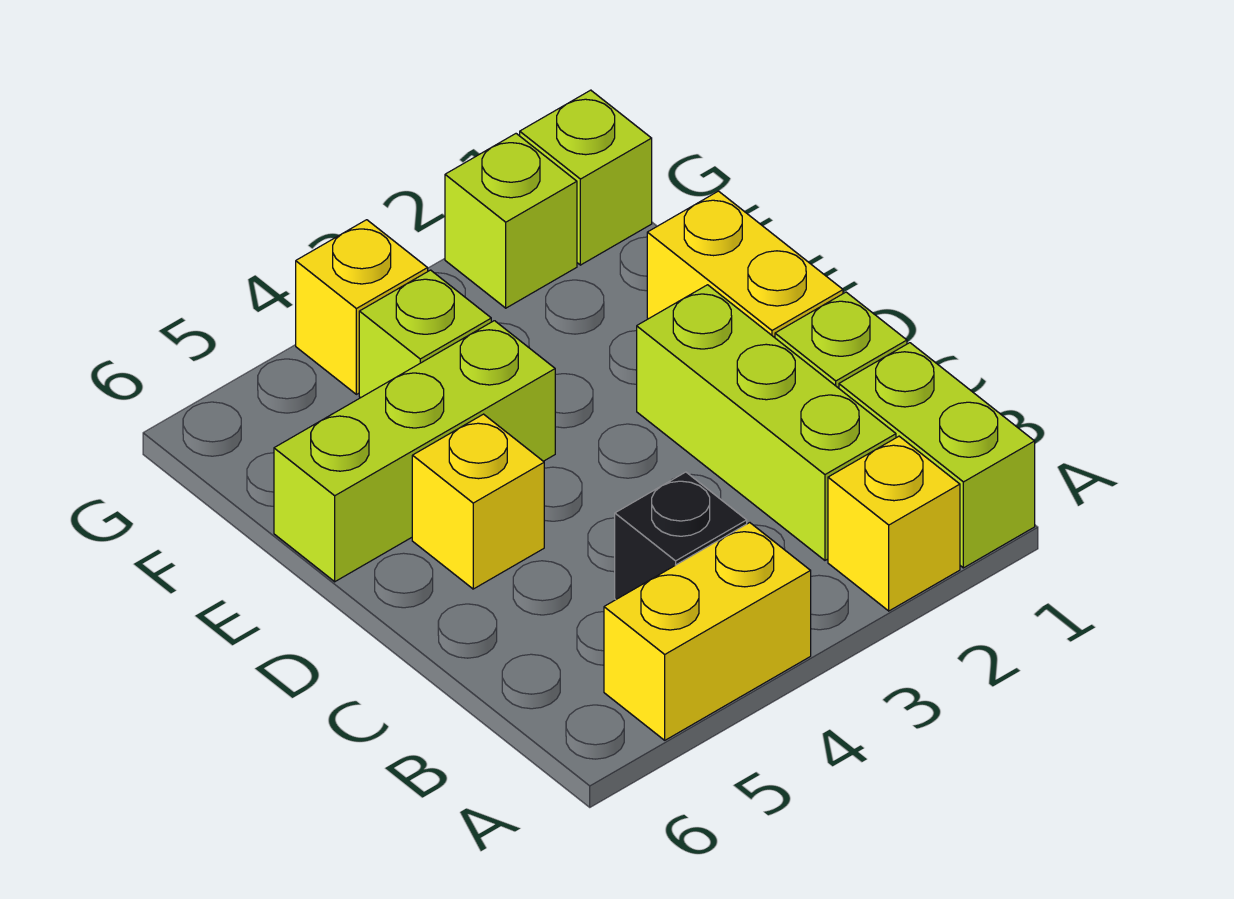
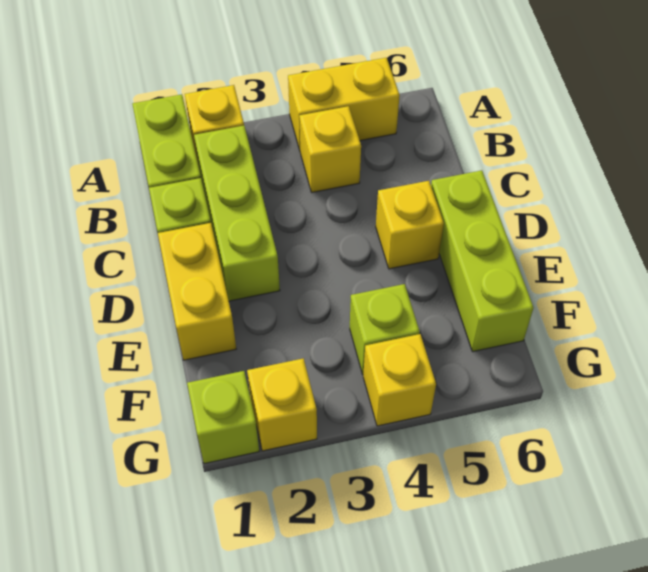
black 1x1 brick [615,472,747,600] -> yellow 1x1 brick [299,106,361,192]
lime 1x3 brick [274,321,555,582] -> lime 1x3 brick turned to [431,170,533,352]
lime 1x1 brick [445,134,577,308] -> yellow 1x1 brick [247,358,317,451]

